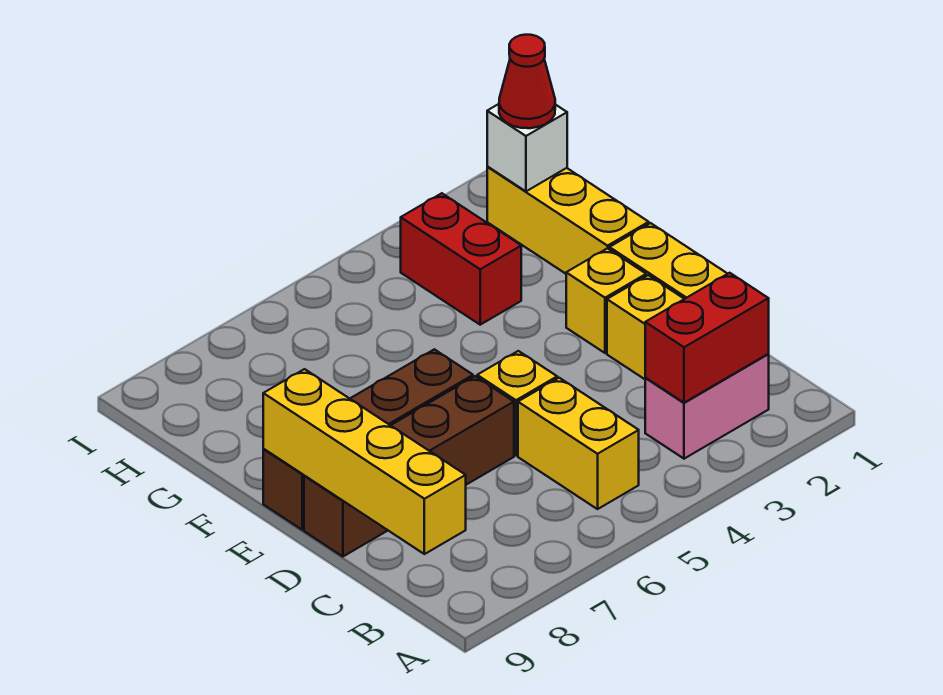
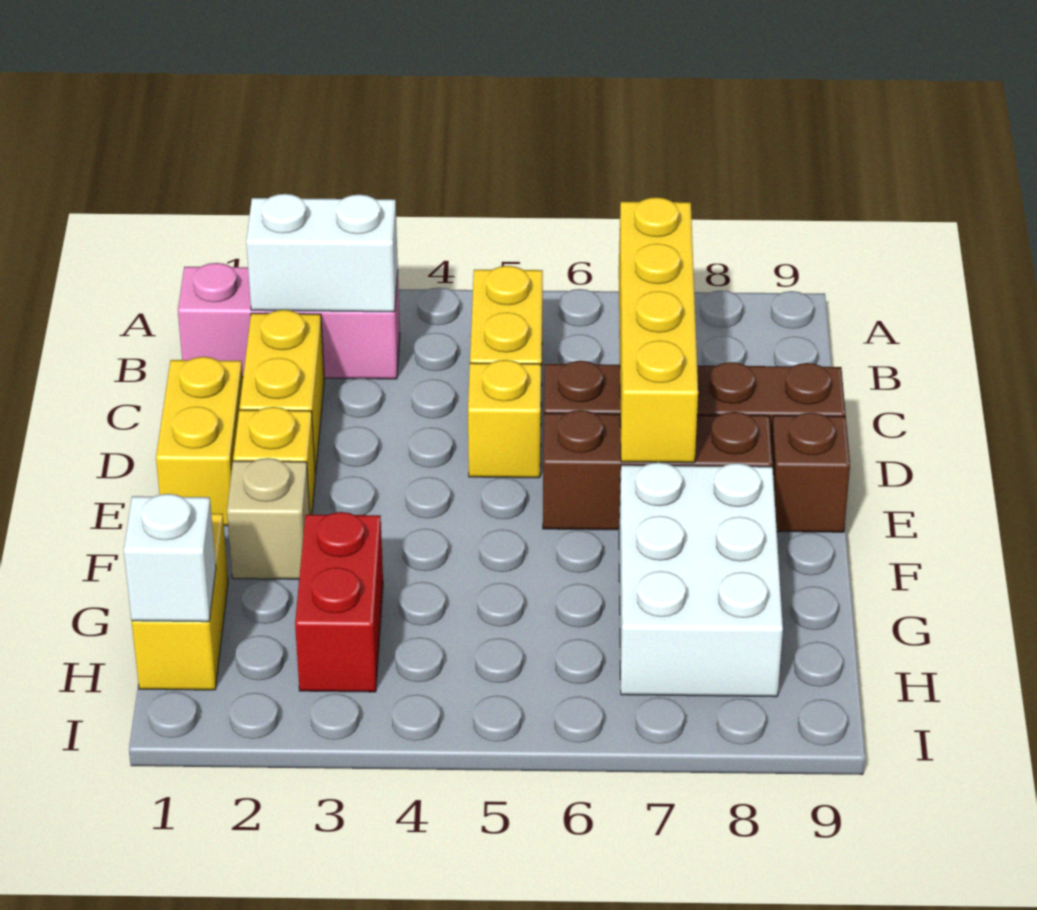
pink 1x2 brick [645,354,769,459] -> pink 1x3 brick [178,263,400,379]
red 1x2 brick [645,273,769,403] -> white 1x2 brick [246,194,398,312]
yellow 1x4 brick [263,369,466,554] -> yellow 1x4 brick moved to [619,197,698,463]
yellow 1x3 brick [487,167,649,274] -> yellow 1x2 brick [132,513,228,690]
none -> tan 1x1 brick [227,458,310,579]
none -> white 2x3 brick [619,462,783,697]
red 1x1 cone [499,35,555,128] -> none

